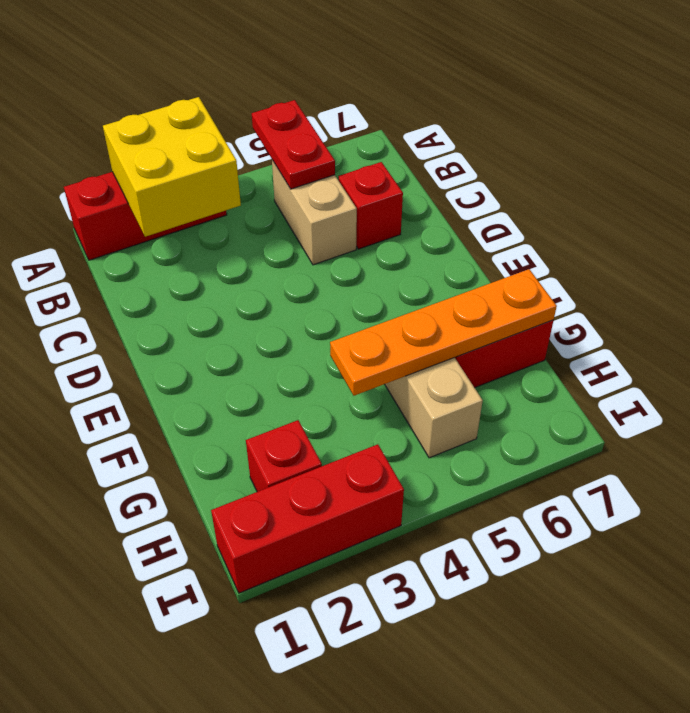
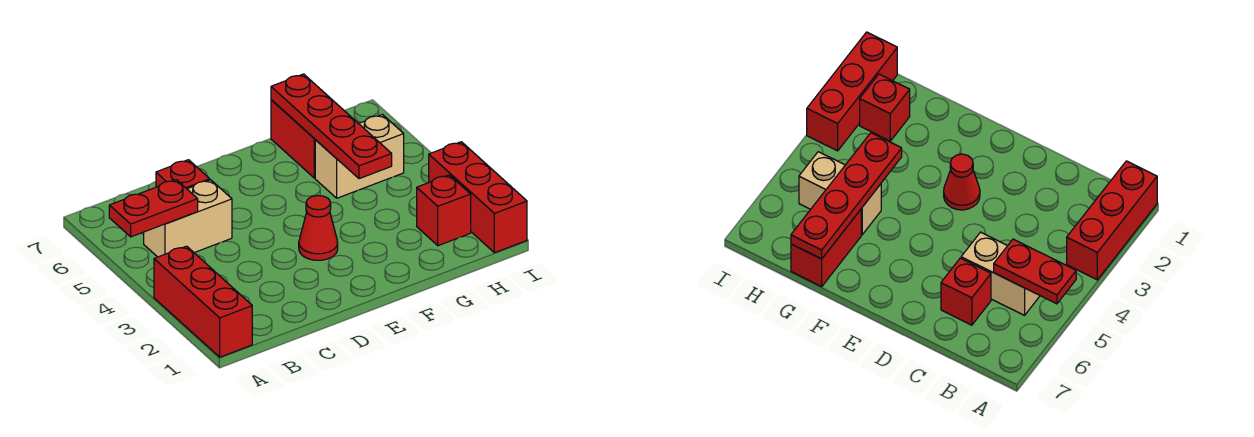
yellow 2x2 brick [103,97,241,237] -> none
none -> red 1x1 cone [299,195,338,260]
orange 1x4 plate [330,269,557,396] -> red 1x4 plate [271,74,392,179]

